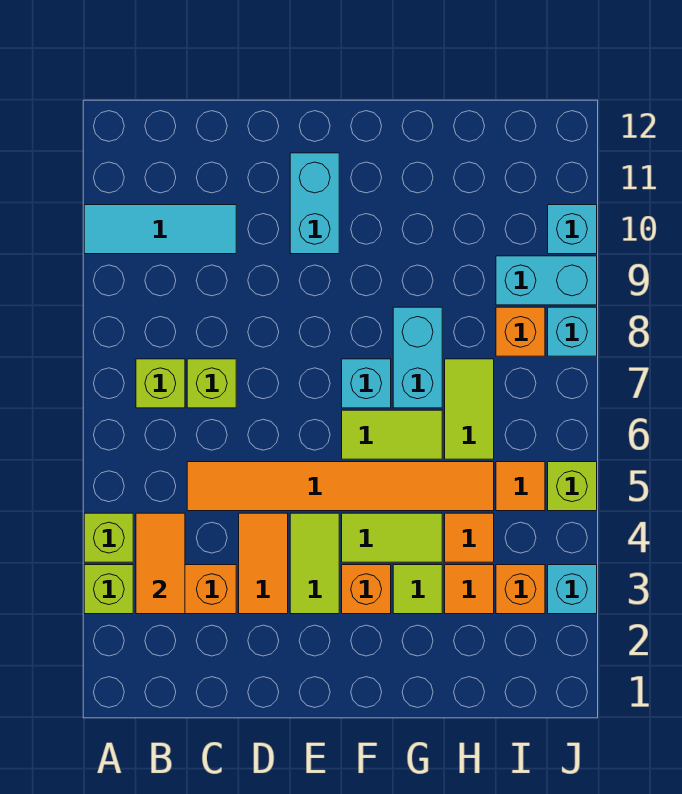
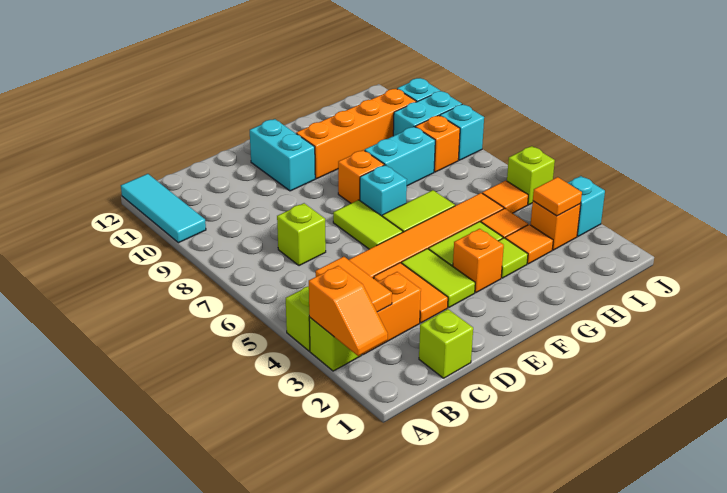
none -> orange 1x2 slope [309,266,388,356]
cyan 1x3 tile [84,205,236,254] -> cyan 1x3 tile turned to [121,174,206,243]
lime 1x1 brick [136,359,185,408] -> lime 1x1 brick moved to [419,309,473,378]
none -> orange 1x1 brick [338,150,384,203]
none -> orange 1x4 brick [296,89,416,179]
cyan 1x2 brick [393,307,442,408] -> cyan 1x2 brick turned to [365,127,435,186]
lime 1x2 tile [445,359,494,459] -> lime 1x2 tile moved to [333,200,403,249]
none -> orange 1x1 tile [533,177,582,216]

